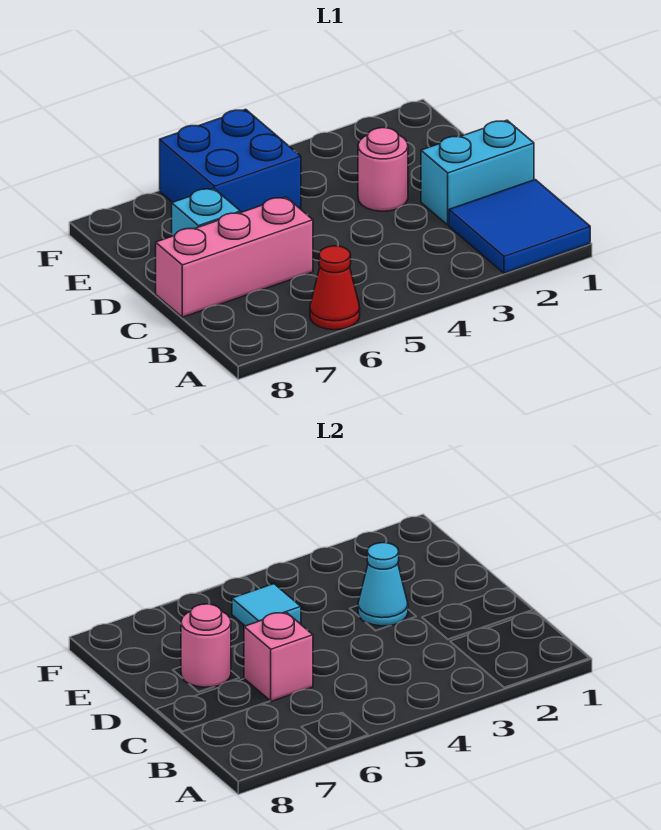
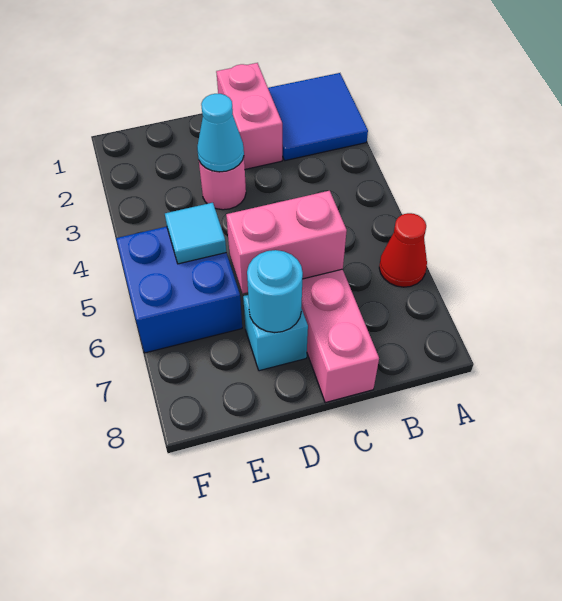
cyan 1x2 brick [421,120,534,225] -> pink 1x2 brick [216,63,282,169]
pink 1x1 brick [244,612,313,701] -> pink 1x2 brick [226,191,347,293]
pink 1x1 round brick [181,604,231,687] -> cyan 1x1 round brick [247,250,303,333]

